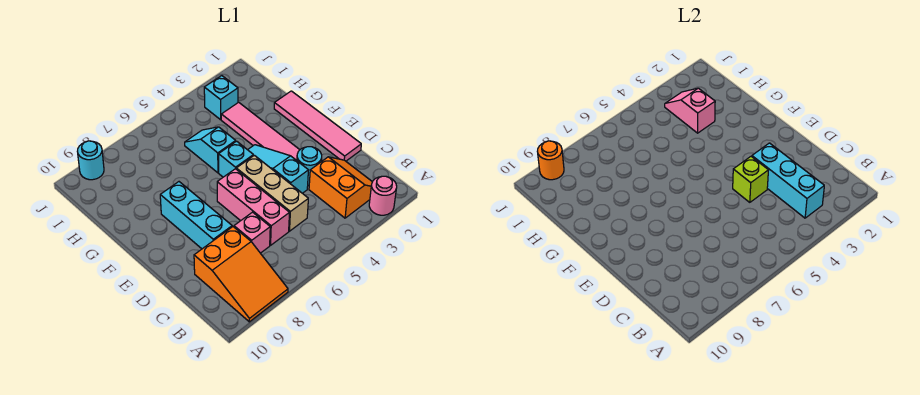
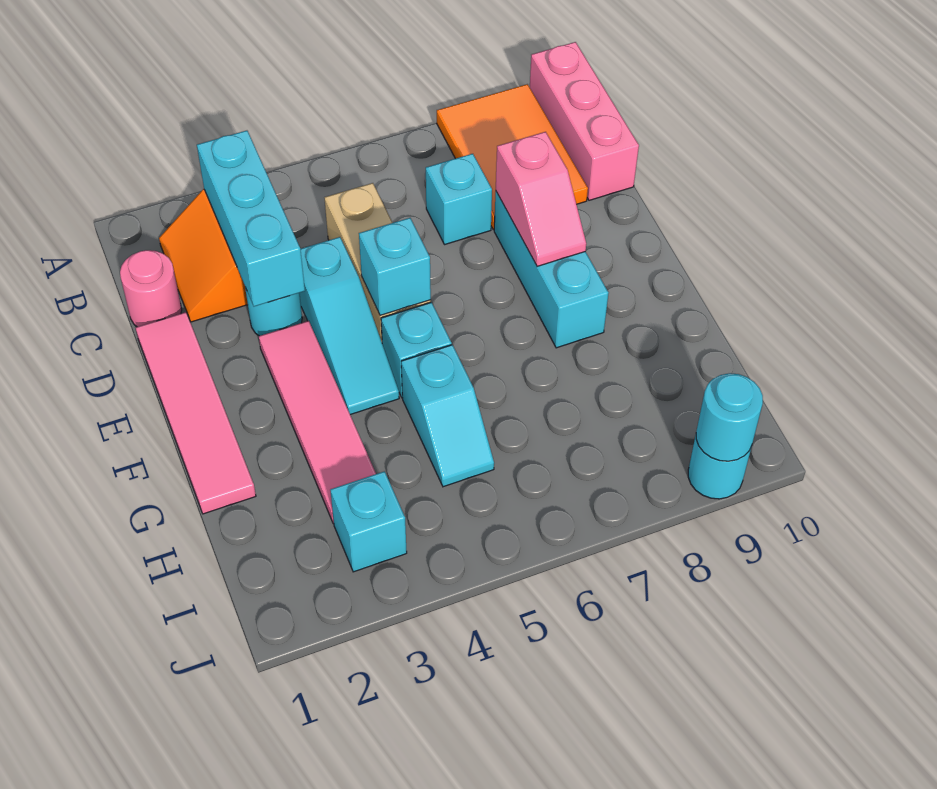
pink 1x1 round brick [369,176,397,215] -> pink 1x1 round brick moved to [120,250,182,327]
orange 2x3 slope [194,227,288,322] -> orange 2x3 tile [437,84,588,230]
pink 1x3 brick [217,169,289,245] -> pink 1x3 brick moved to [530,42,639,200]
pink 1x1 brick [234,212,270,253] -> cyan 1x1 brick [426,154,492,245]
lime 1x1 brick [733,157,768,202] -> none
none -> cyan 1x1 brick [359,218,431,315]
pink 1x2 slope [665,88,715,133] -> pink 1x2 slope moved to [496,132,586,266]
orange 1x1 round brick [537,141,564,180] -> cyan 1x1 round brick [696,373,763,461]

